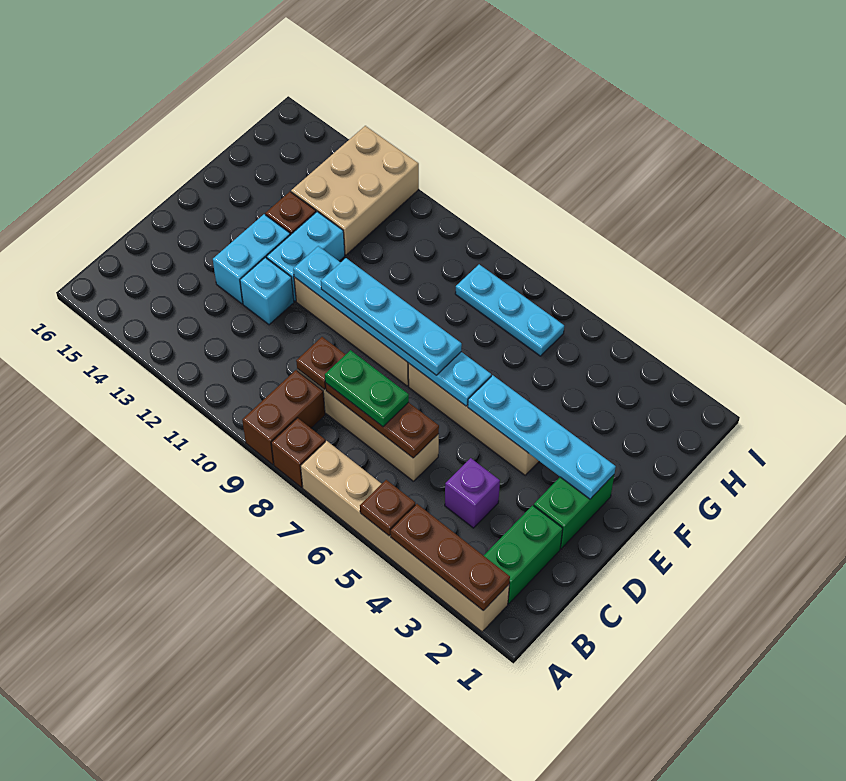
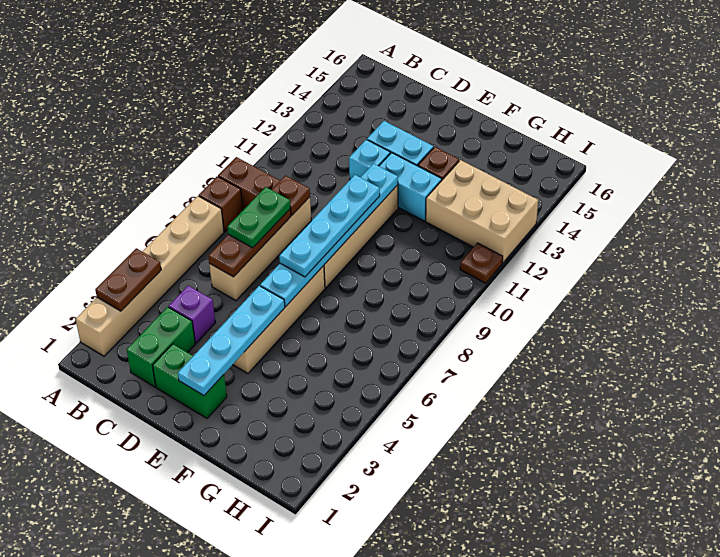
brown 1x3 plate [391,504,510,611] -> brown 1x2 plate [95,248,161,311]
brown 1x1 plate [360,480,415,536] -> brown 1x1 plate moved to [460,243,503,283]
green 1x2 brick [484,505,563,604] -> green 1x2 brick turned to [127,307,195,387]
cyan 1x3 plate [455,264,564,356] -> none

